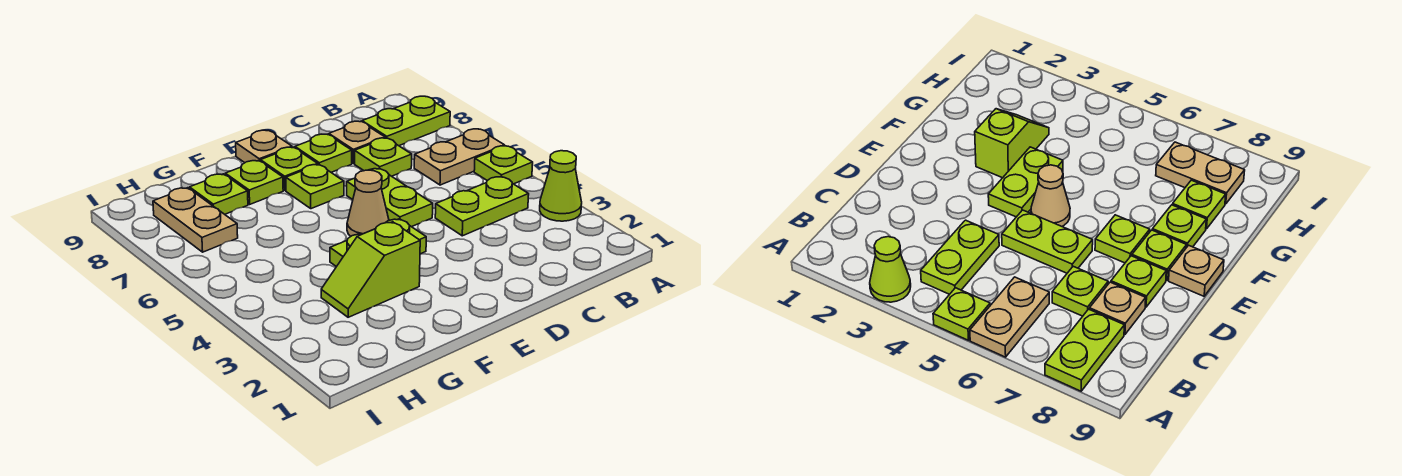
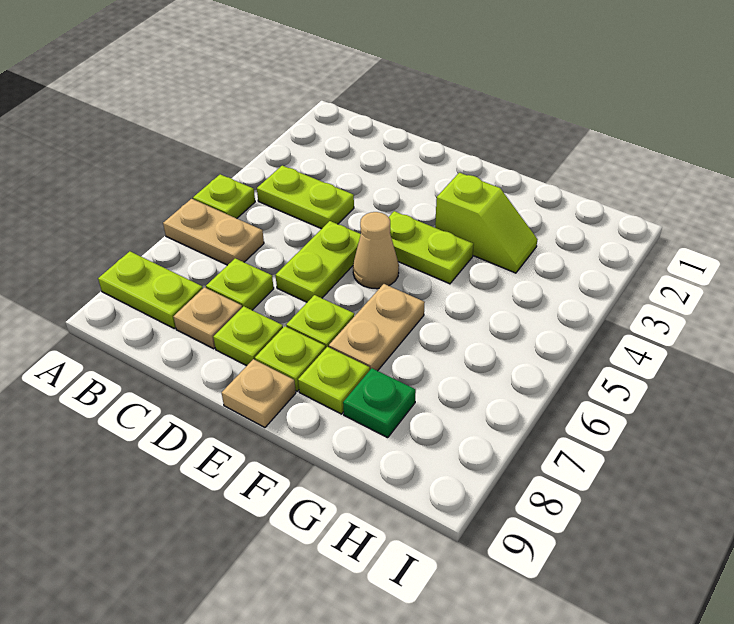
lime 1x1 cone [540,151,582,221] -> none
lime 1x1 plate [190,174,248,214] -> green 1x1 plate [343,368,416,438]
tan 1x2 plate [153,188,238,252] -> tan 1x2 plate moved to [329,284,425,371]

